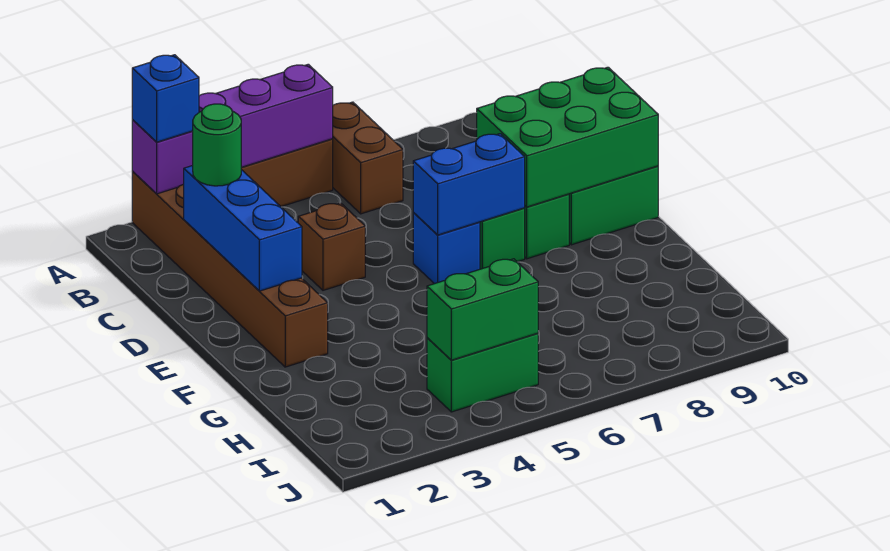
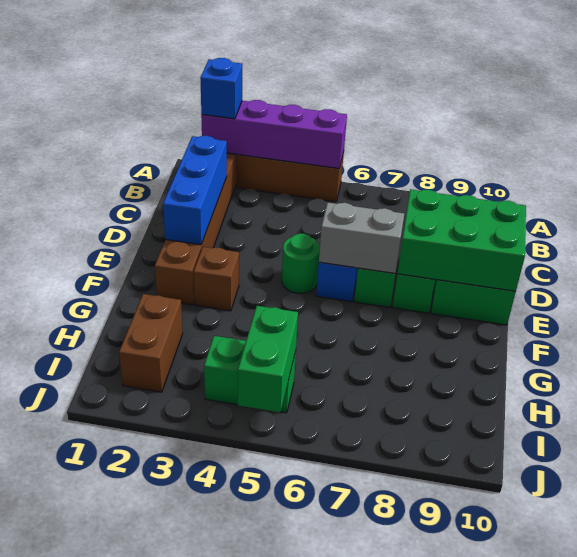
brown 1x2 brick [333,102,403,214] -> brown 1x2 brick moved to [119,294,183,392]
green 1x1 round brick [193,104,241,186] -> green 1x1 round brick moved to [282,234,320,293]
brown 1x1 brick [298,203,365,290] -> brown 1x1 brick moved to [194,247,239,311]
blue 1x2 brick [413,134,525,235] -> grey 1x2 brick [319,203,404,273]
green 1x2 brick [427,259,538,360] -> green 1x2 brick turned to [238,306,298,412]

